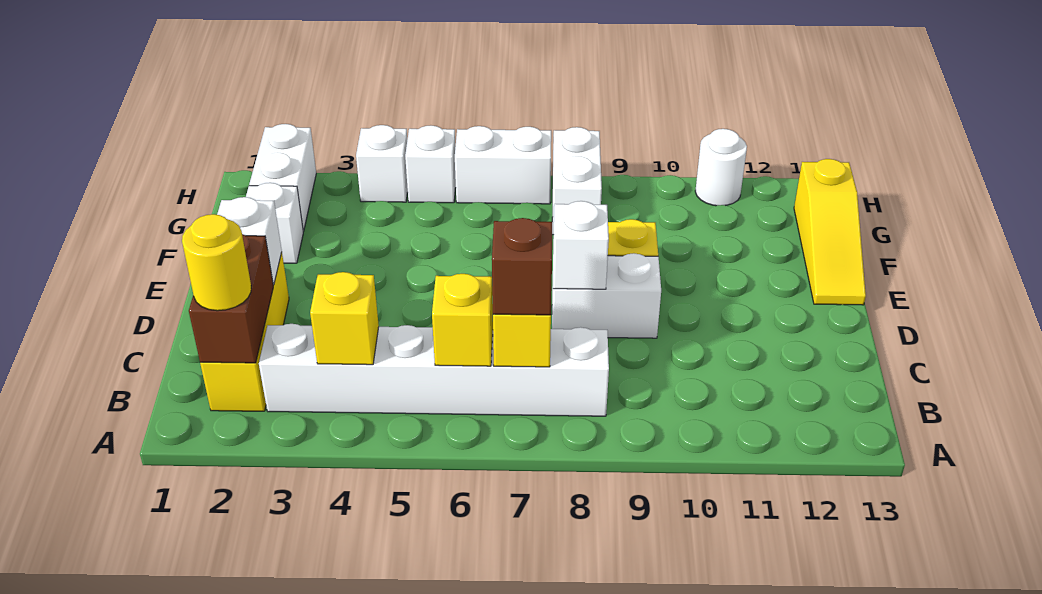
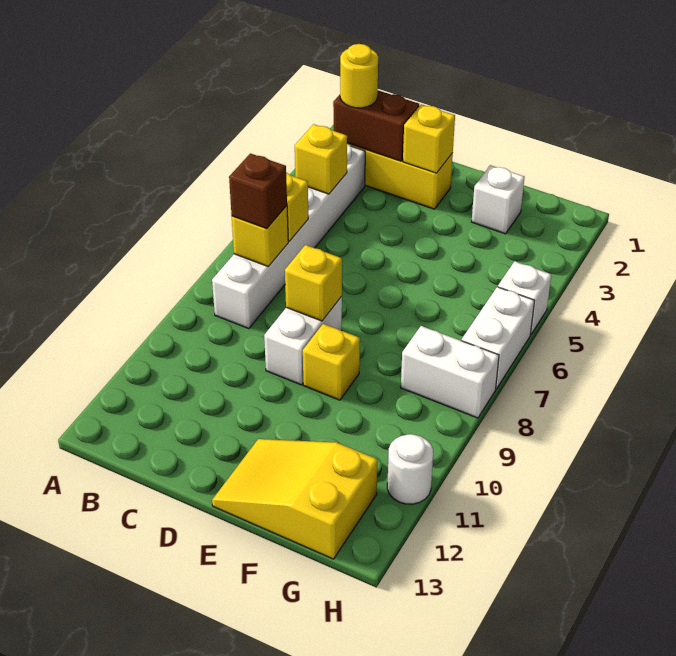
white 1x1 brick [217,197,282,285] -> yellow 1x1 brick [403,104,455,173]
white 1x1 brick [553,201,609,289] -> yellow 1x1 brick [285,245,342,321]
yellow 1x3 slope [794,159,866,305] -> yellow 2x3 slope [212,439,378,559]
white 1x2 brick [249,124,316,231] -> none
white 1x1 brick [356,125,408,202] -> none

